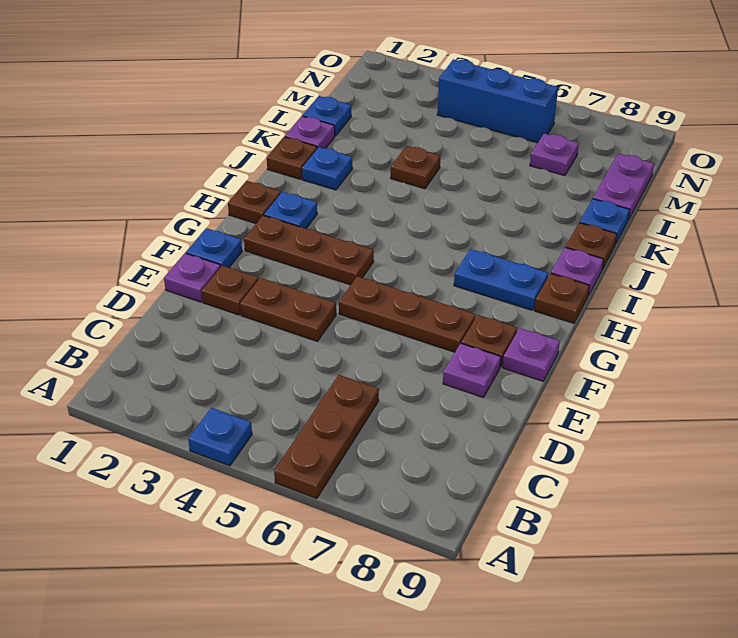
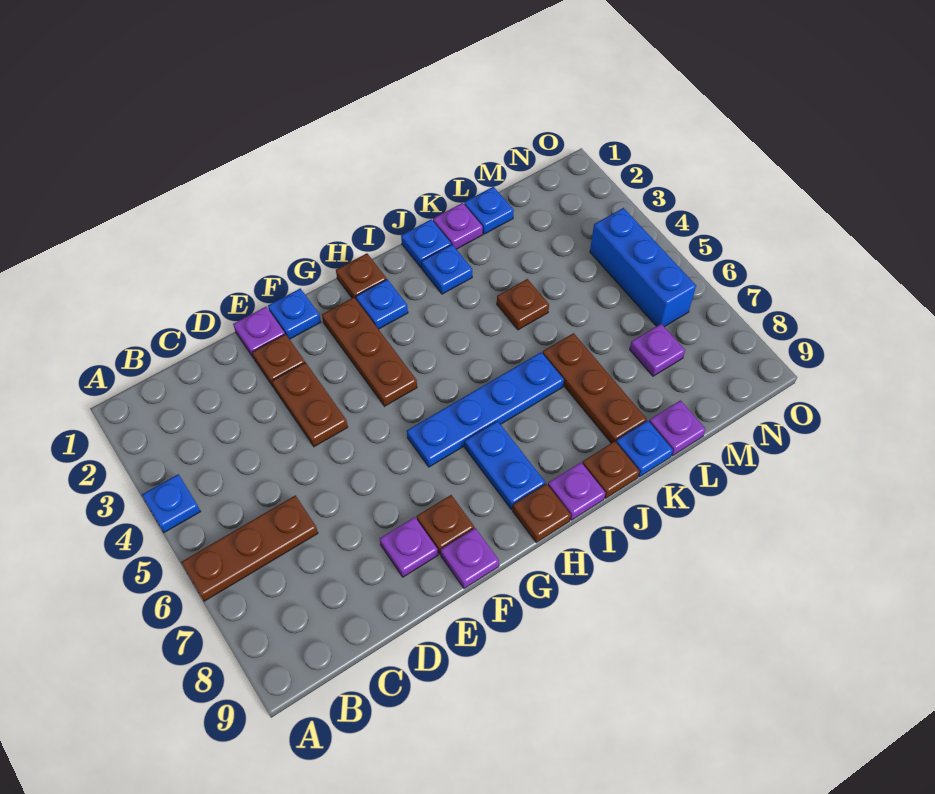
brown 1x3 plate [339,276,476,352] -> brown 1x3 plate moved to [543,333,647,443]
none -> blue 1x4 plate [407,352,564,467]
brown 1x1 plate [267,137,317,179] -> blue 1x1 plate [401,219,451,268]
purple 1x2 plate [593,154,654,220] -> purple 1x1 plate [649,400,705,456]

